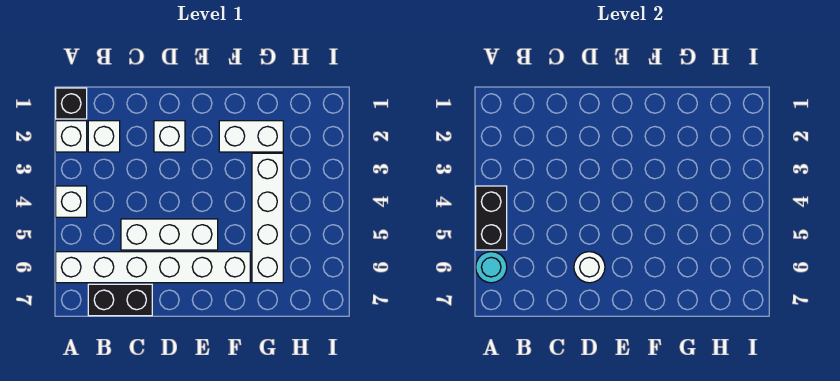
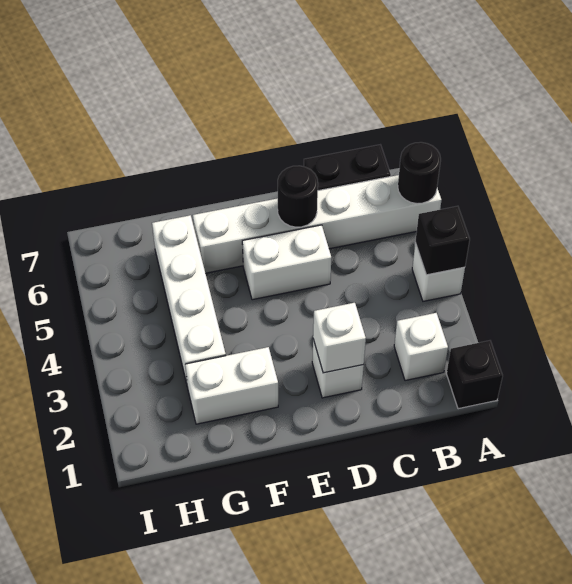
white 1x1 brick [56,121,87,152] -> white 1x1 brick moved to [313,303,366,373]
black 1x2 brick [476,186,507,250] -> black 1x1 brick [415,206,470,275]
cyan 1x1 round brick [476,252,507,283] -> black 1x1 round brick [398,142,441,204]
white 1x3 brick [121,219,218,250] -> white 1x2 brick [242,225,331,300]
white 1x1 round brick [574,252,605,283] -> black 1x1 round brick [278,166,318,227]

